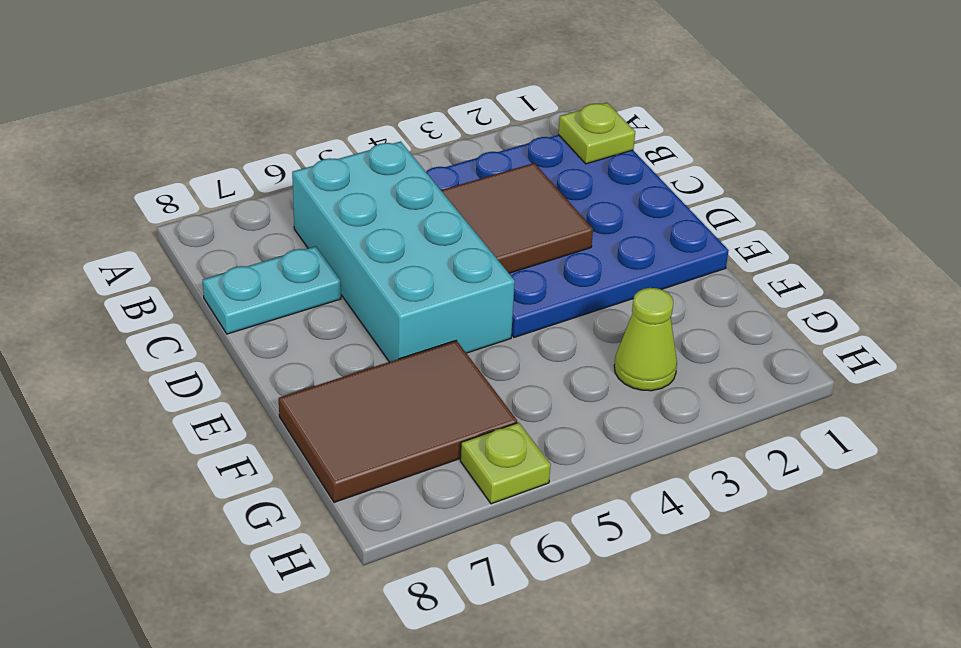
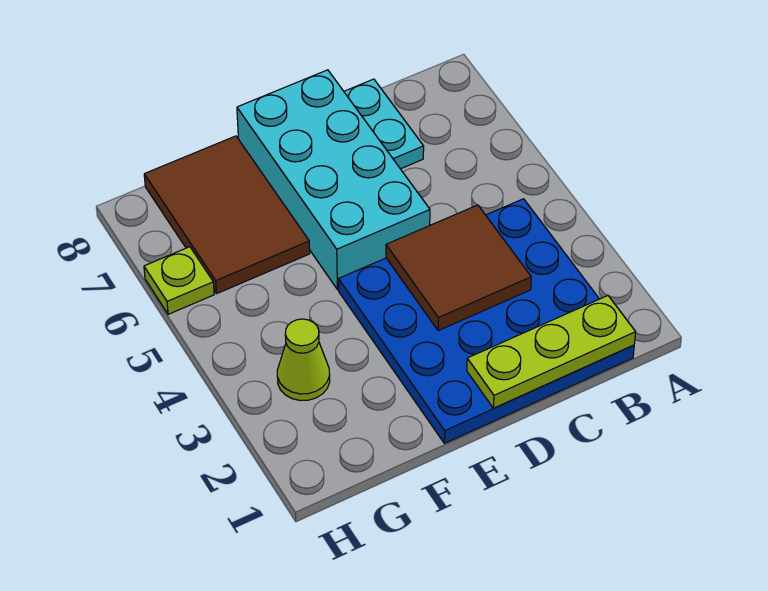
lime 1x1 plate [558,103,635,164] -> lime 1x3 plate [467,295,636,408]
cyan 2x4 brick [292,141,515,362] -> cyan 2x4 brick turned to [237,70,430,290]

